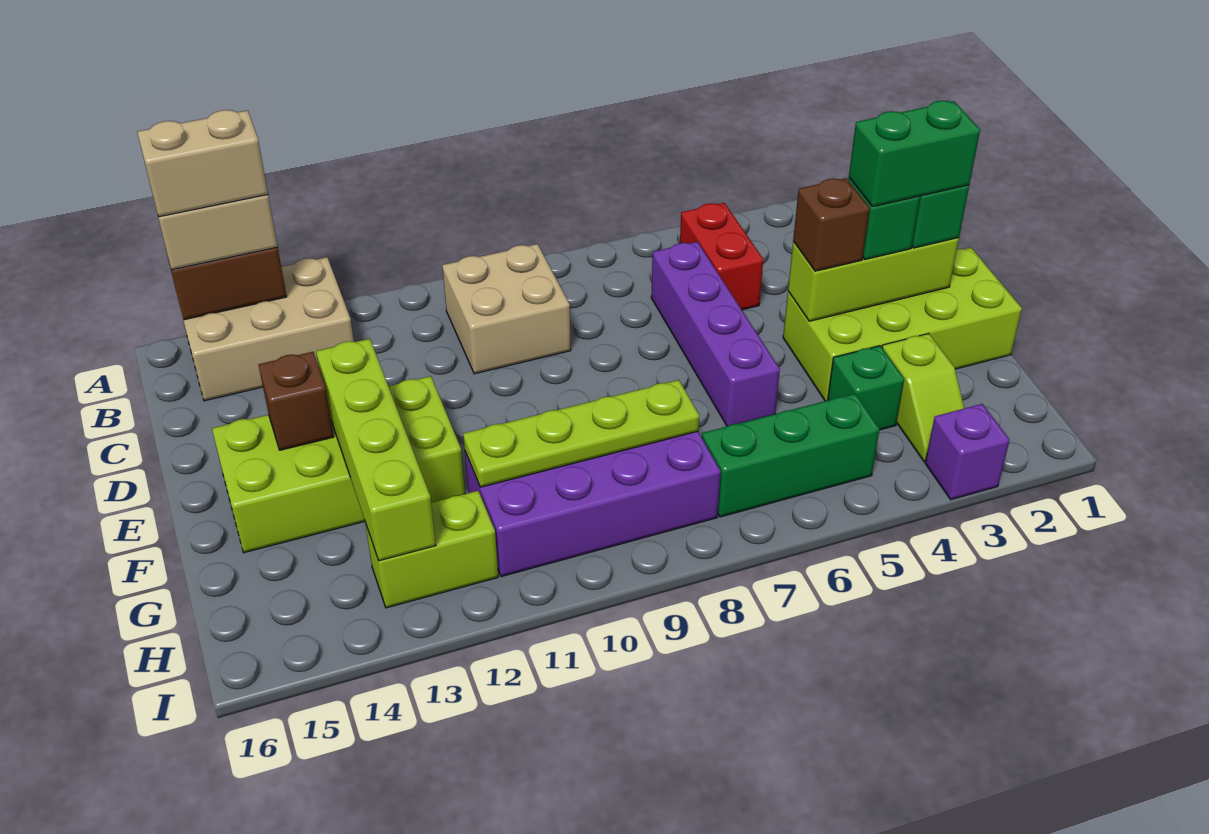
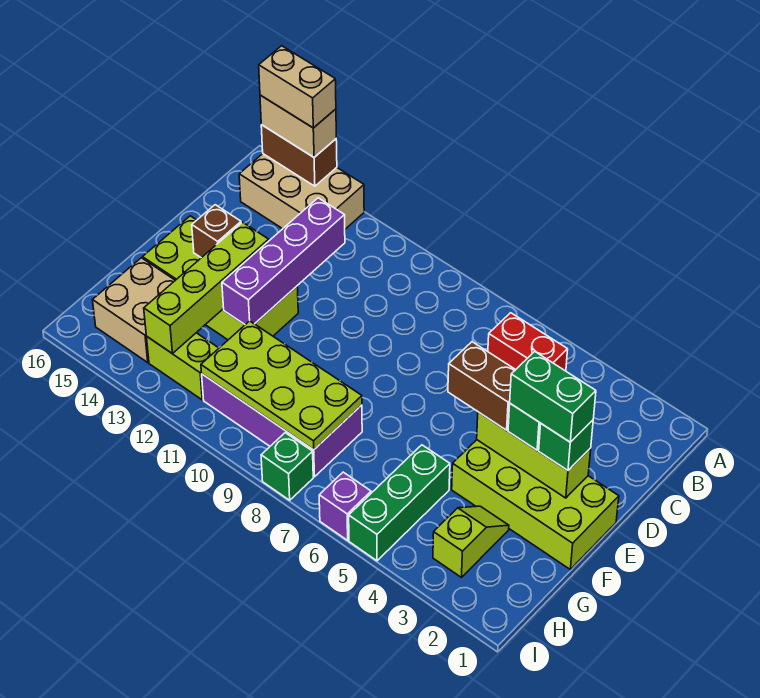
red 1x2 brick [680,203,763,310] -> red 1x2 brick turned to [488,313,568,371]
tan 2x2 brick [442,244,571,374] -> tan 2x2 brick moved to [93,258,175,362]
purple 1x4 brick [651,242,780,426] -> purple 1x4 brick moved to [222,198,345,325]
brown 1x1 brick [793,178,870,271] -> brown 1x2 brick [448,342,515,430]
lime 1x2 slope [882,333,964,461] -> lime 1x2 slope turned to [433,506,509,577]
green 1x1 brick [828,346,904,430] -> green 1x1 brick moved to [261,433,313,500]
lime 1x4 plate [463,380,699,487] -> lime 2x4 plate [201,321,362,450]
green 1x3 brick [702,394,880,517] -> green 1x3 brick turned to [349,445,450,561]
purple 1x1 brick [925,404,1010,500] -> purple 1x1 brick moved to [319,472,371,540]

